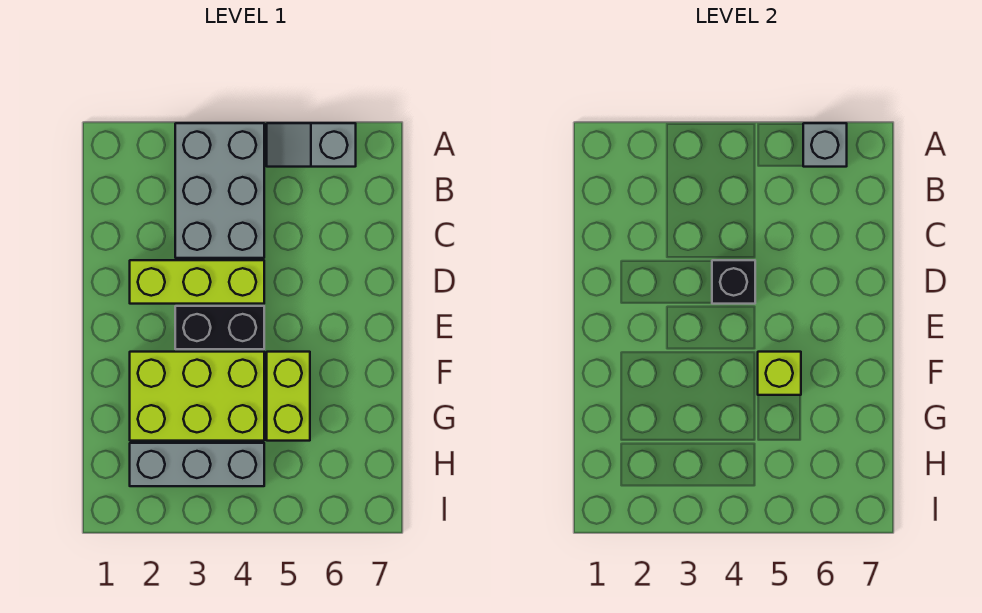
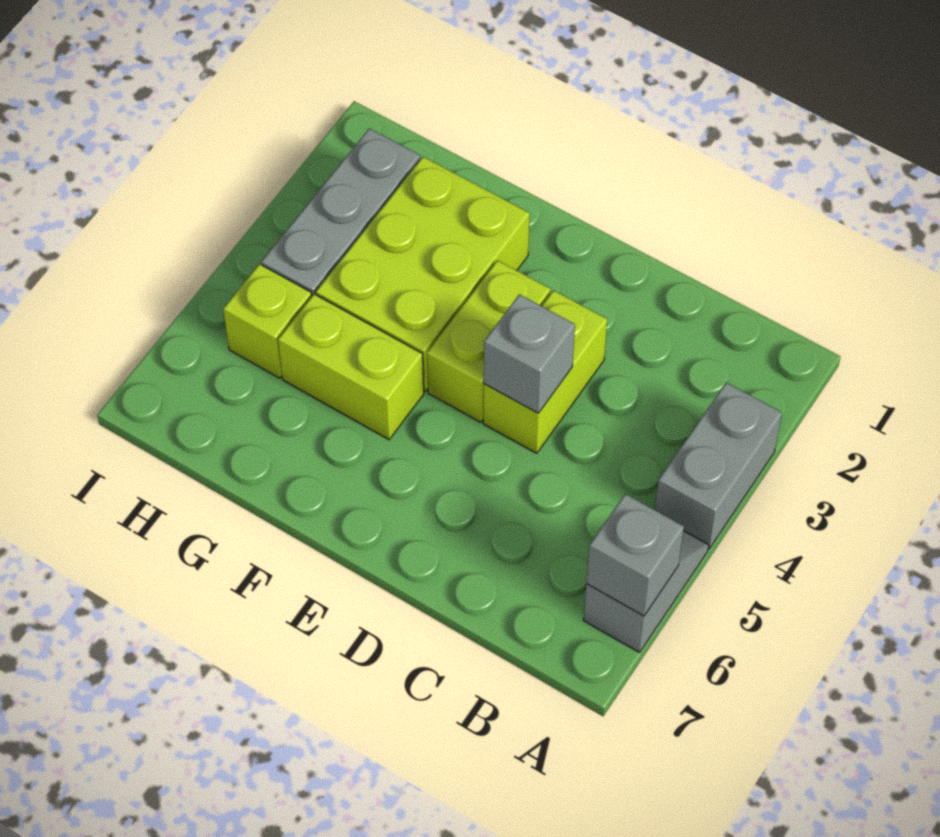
grey 2x3 brick [175,123,264,258] -> grey 1x2 brick [655,383,782,549]
lime 1x3 brick [130,260,264,304] -> lime 1x2 brick [483,290,607,453]
black 1x1 brick [712,260,755,304] -> grey 1x1 brick [484,294,575,413]
black 1x2 brick [175,306,264,349] -> lime 1x2 brick [427,260,551,422]
lime 1x1 brick [758,352,801,395] -> lime 1x1 brick moved to [223,264,312,378]

